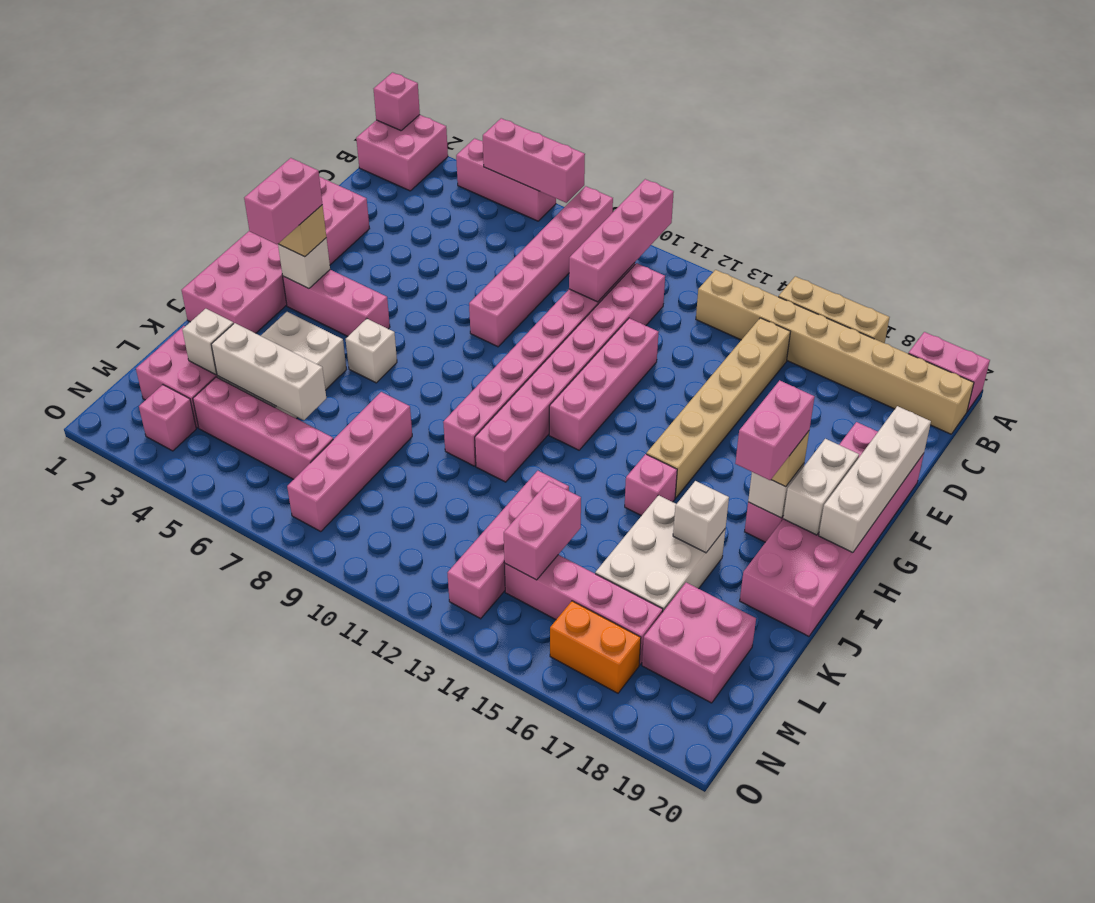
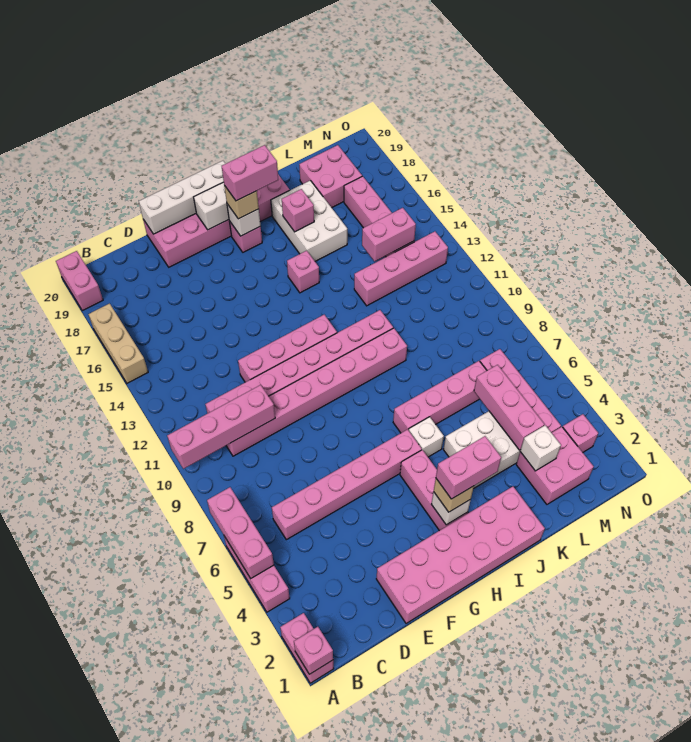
pink 2x2 brick [356,115,448,191] -> pink 1x2 brick [280,613,334,683]
pink 1x6 brick [469,186,613,347] -> pink 1x6 brick moved to [272,429,422,540]
tan 1x8 brick [696,270,974,434] -> none
tan 1x6 brick [646,318,790,498] -> none
white 2x3 brick [595,495,725,611] -> white 2x3 brick turned to [271,180,347,261]
white 1x1 brick [673,481,729,553] -> pink 1x1 brick [282,189,314,232]
pink 1x4 brick [287,392,412,532] -> pink 1x4 brick moved to [393,361,487,433]
white 1x3 brick [211,323,326,420] -> pink 1x3 brick [474,365,544,450]
orange 1x2 brick [550,601,641,693] -> none

